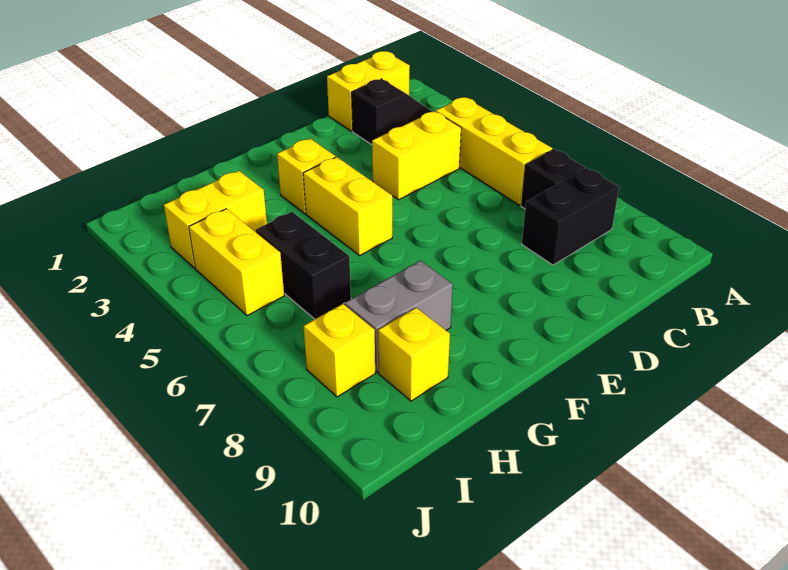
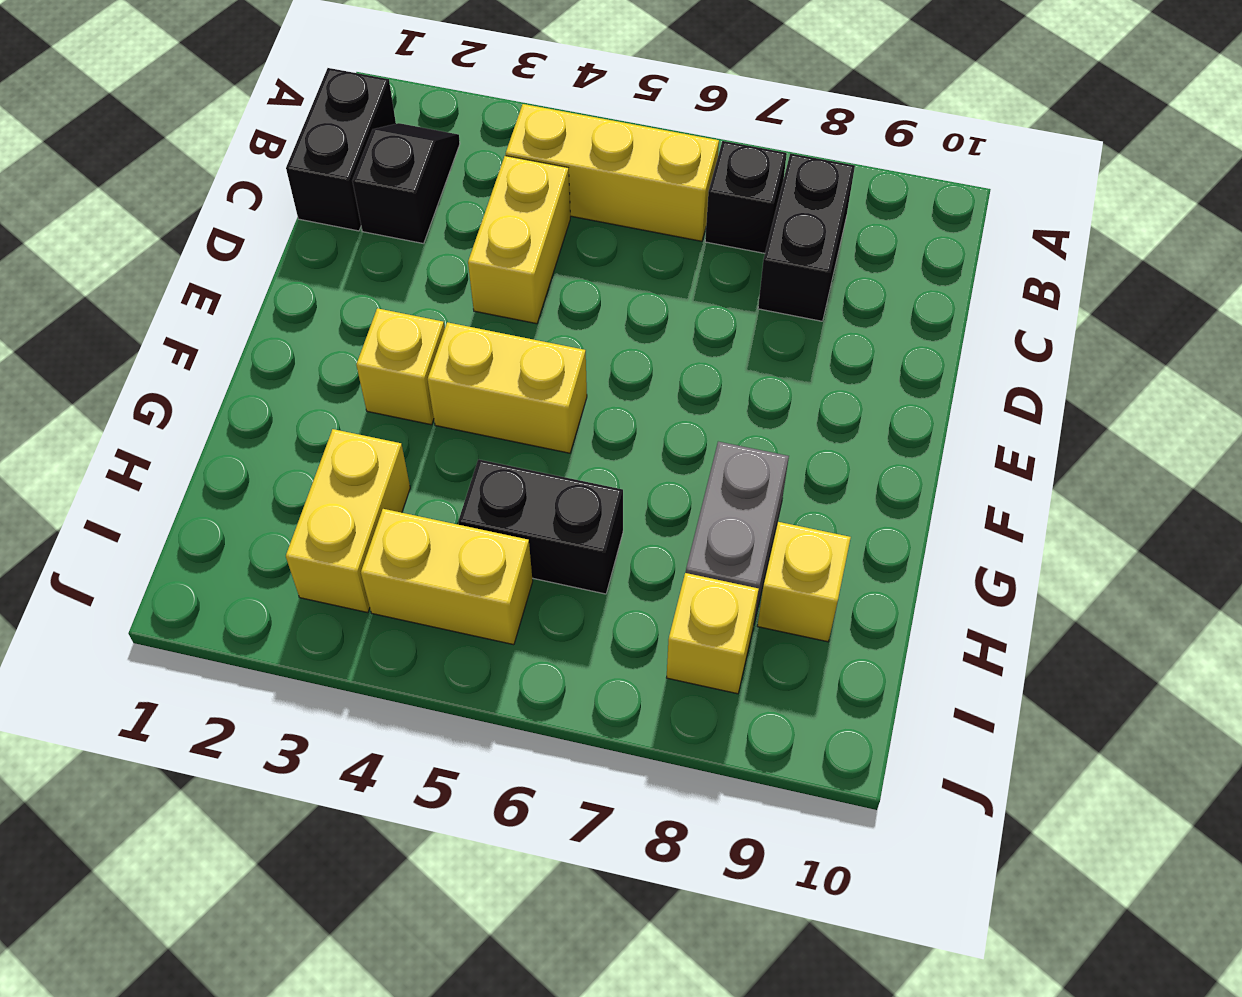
yellow 1x2 brick [327,51,410,131] -> black 1x2 brick [286,68,396,231]

